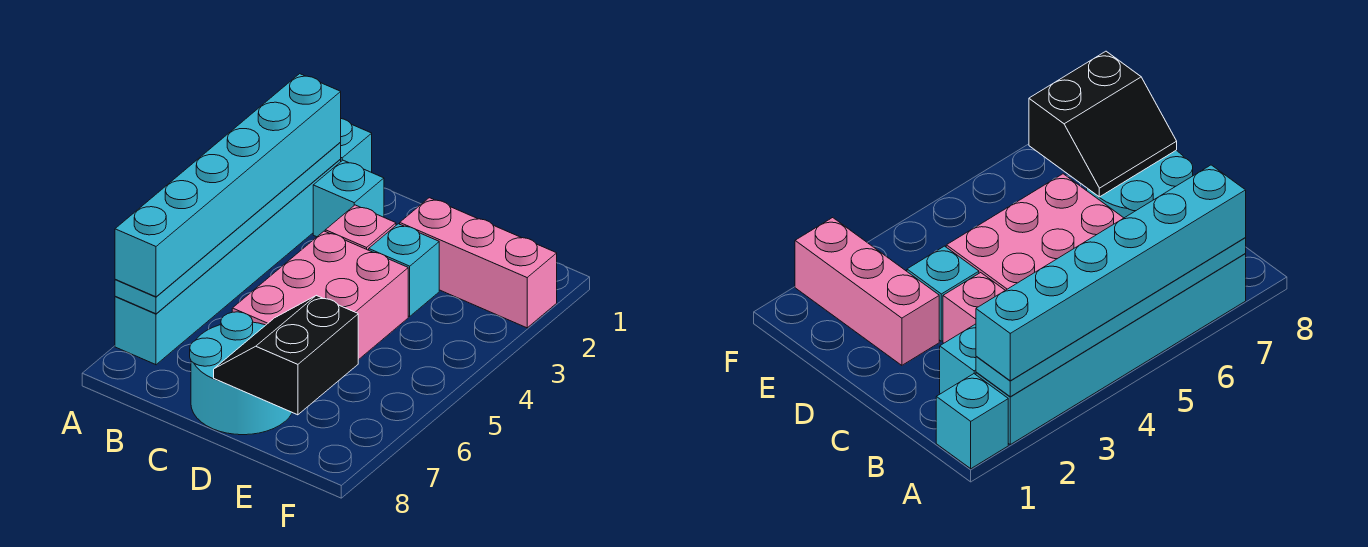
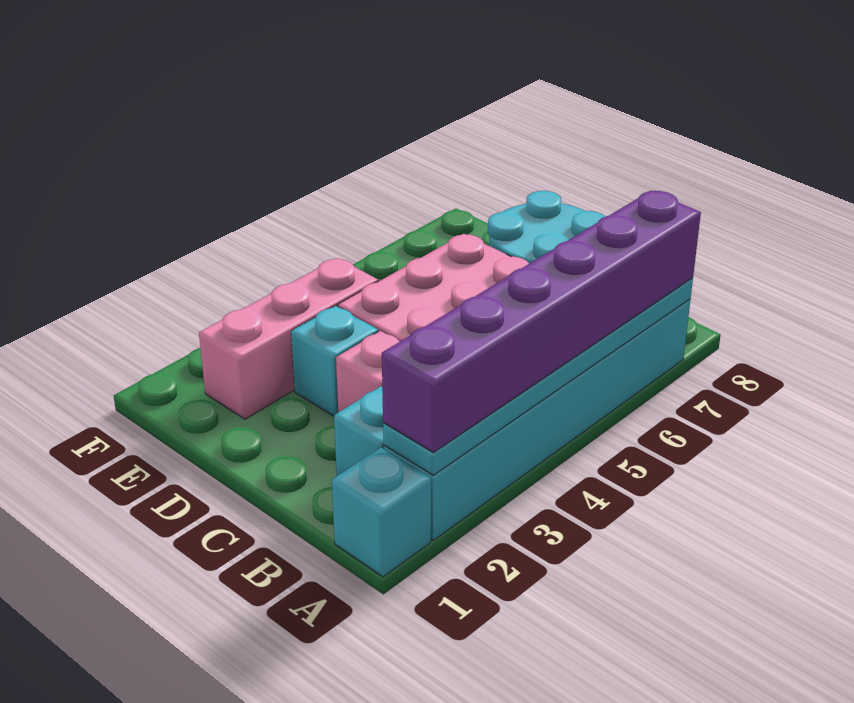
cyan 1x6 brick [115,74,341,297] -> purple 1x6 brick [382,191,701,452]
pink 1x3 brick [400,198,557,328] -> pink 1x3 brick turned to [199,258,378,419]
black 2x2 slope [214,295,358,415] -> none

